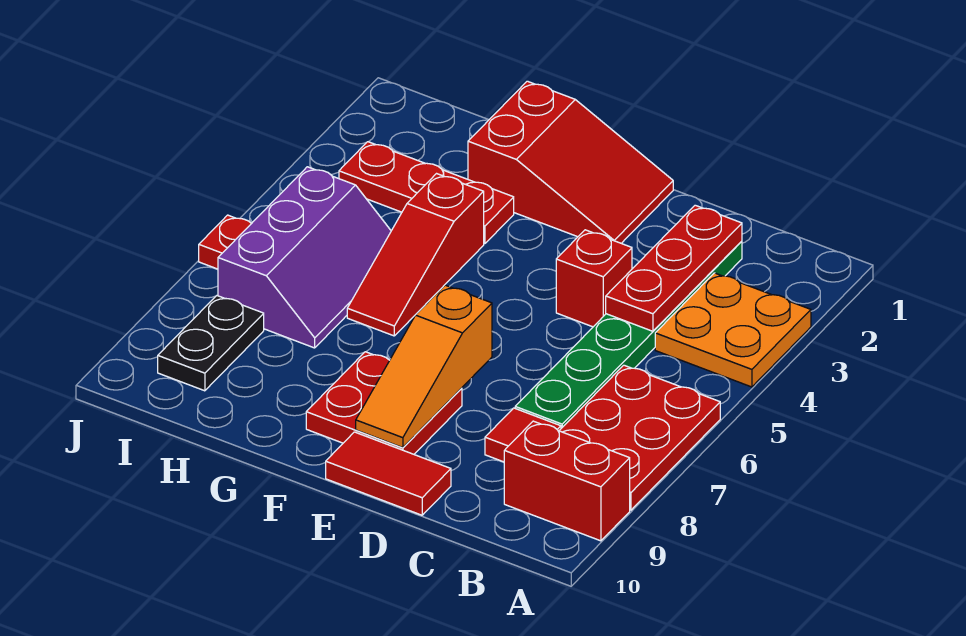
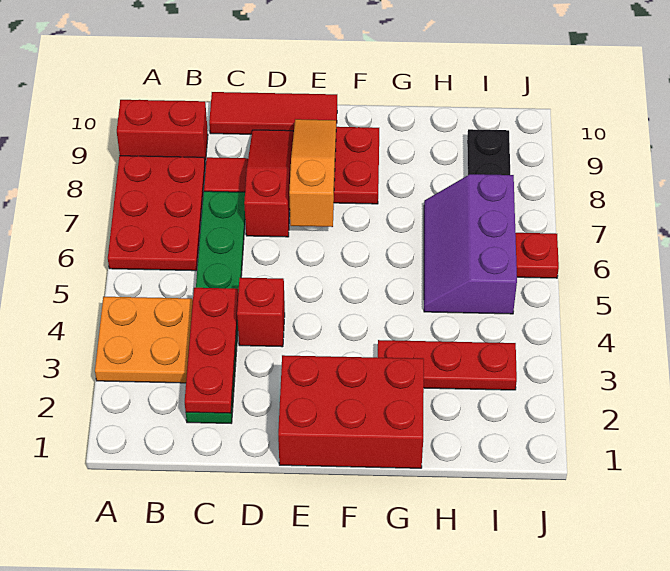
red 1x2 tile [326,432,451,515] -> red 1x3 tile [209,92,337,135]
red 2x3 slope [468,81,673,243] -> red 2x3 brick [278,355,424,468]
red 1x3 slope [347,174,484,336] -> red 1x3 slope moved to [244,130,293,237]

